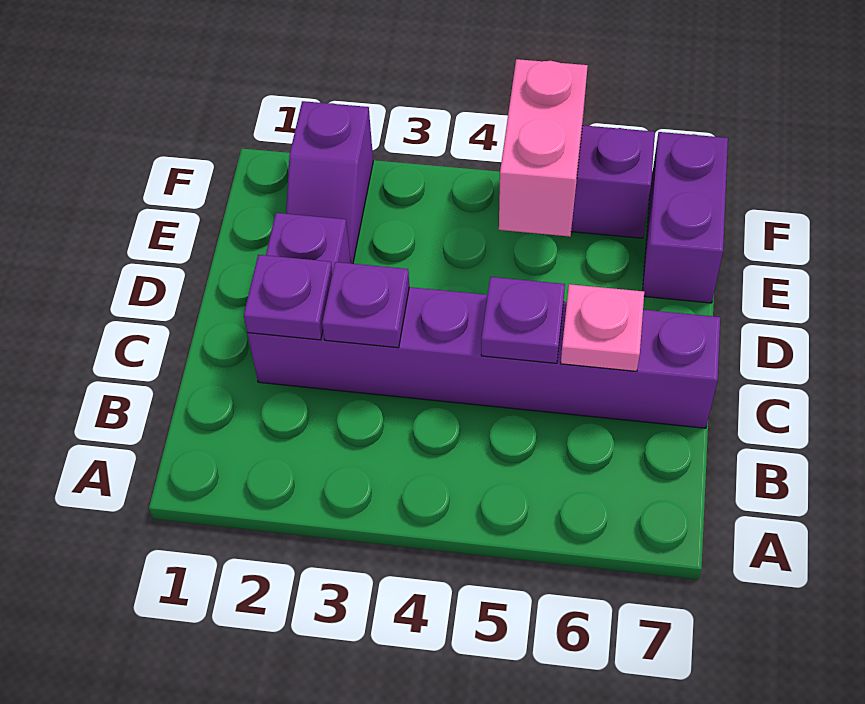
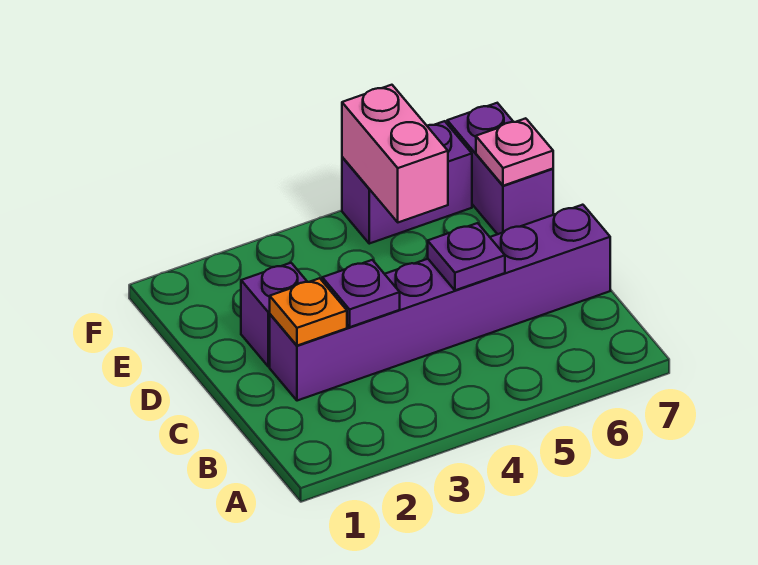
purple 1x1 plate [244,255,332,340] -> orange 1x1 plate [270,278,347,346]
pink 1x1 plate [561,284,644,371] -> pink 1x1 plate moved to [476,118,553,186]
purple 1x2 slope [286,101,373,264] -> none

